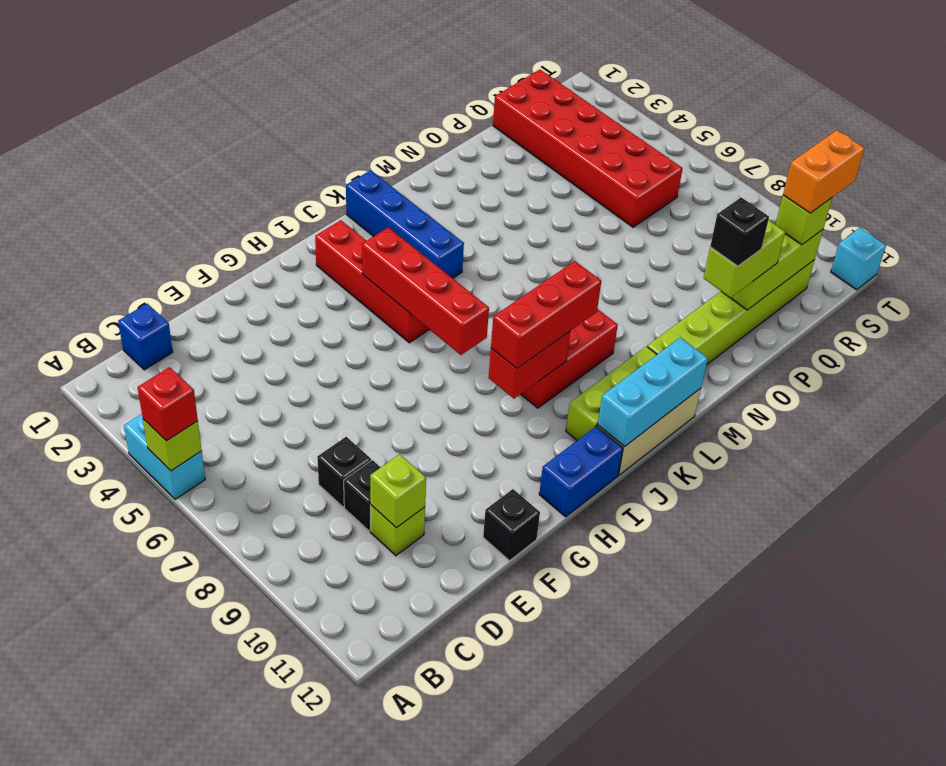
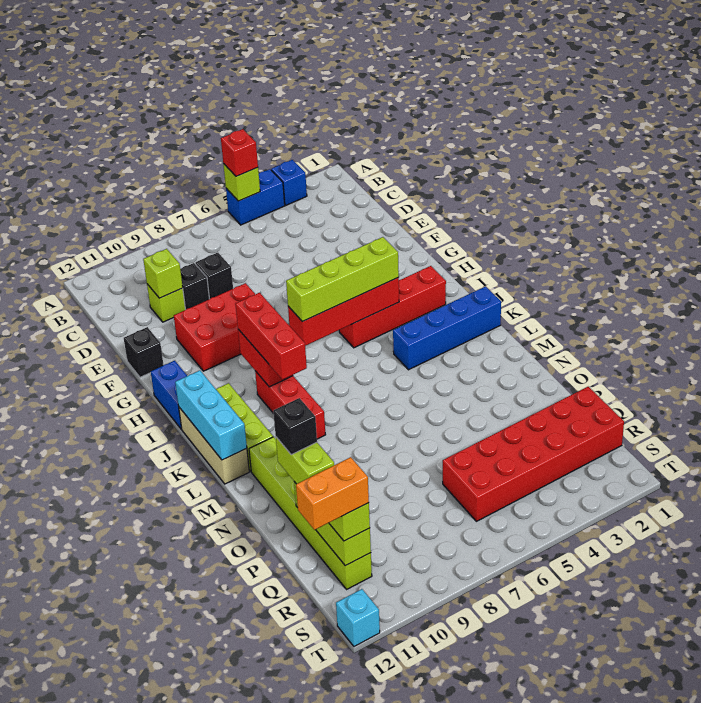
cyan 1x2 brick [124,414,205,499] -> blue 1x2 brick [226,169,285,225]
blue 1x1 brick [118,304,173,370] -> blue 1x1 brick moved to [271,160,307,205]
none -> red 2x3 brick [174,283,255,371]
none -> lime 1x4 brick [286,237,399,322]
orange 1x2 brick [783,130,865,213] -> orange 1x2 brick turned to [296,457,369,530]

